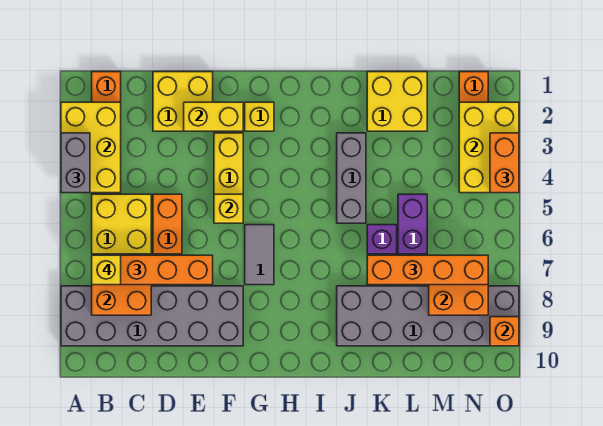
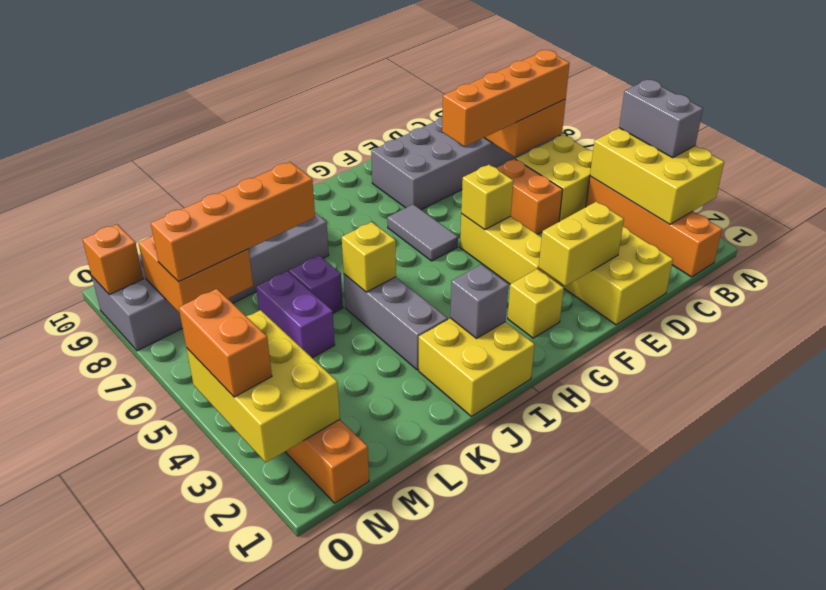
yellow 1x1 brick [92,255,121,285] -> yellow 1x1 brick moved to [342,222,396,292]
none -> grey 1x1 brick [450,264,509,338]
yellow 2x2 brick [367,72,427,131] -> yellow 2x2 brick moved to [419,318,535,417]

